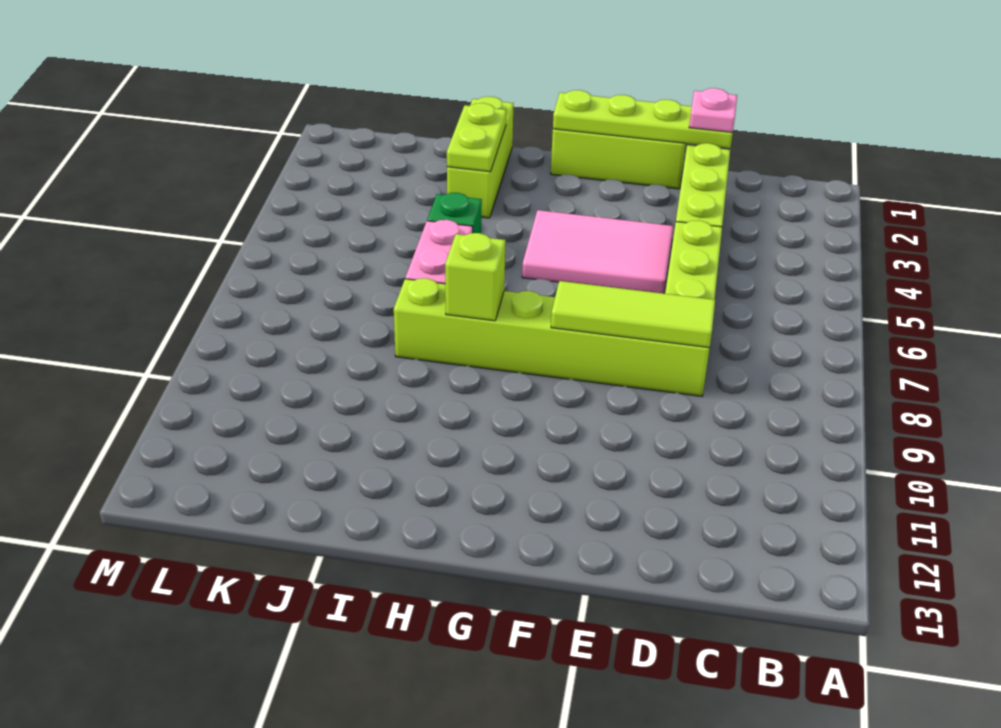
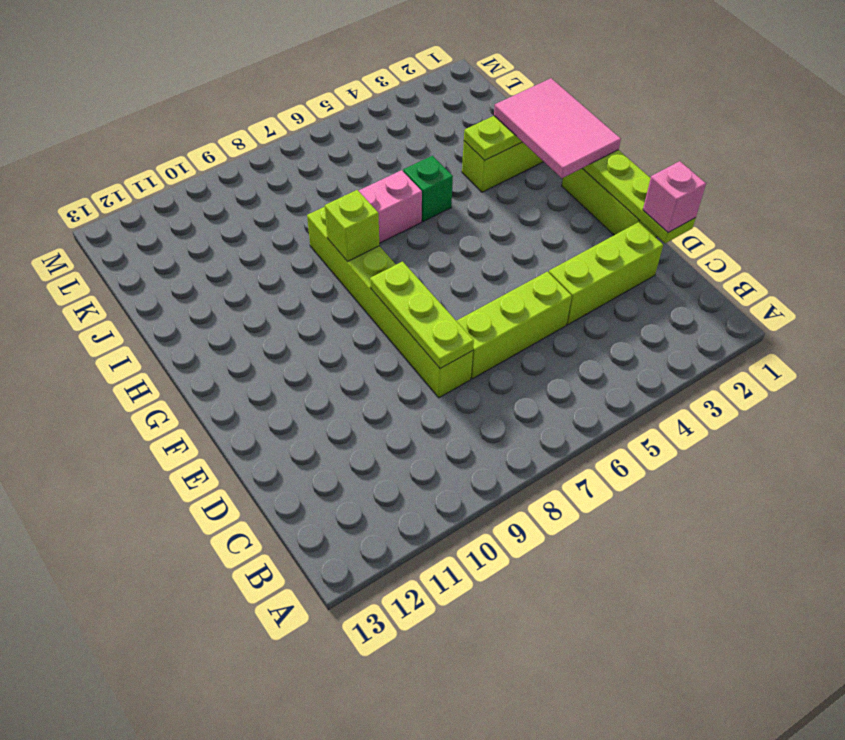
pink 1x1 plate [689,88,737,132] -> pink 1x1 brick [643,161,706,233]
lime 1x3 tile [551,281,715,348] -> lime 1x3 plate [370,262,474,369]
pink 2x3 tile [522,210,674,293] -> pink 2x3 tile moved to [494,78,621,178]

